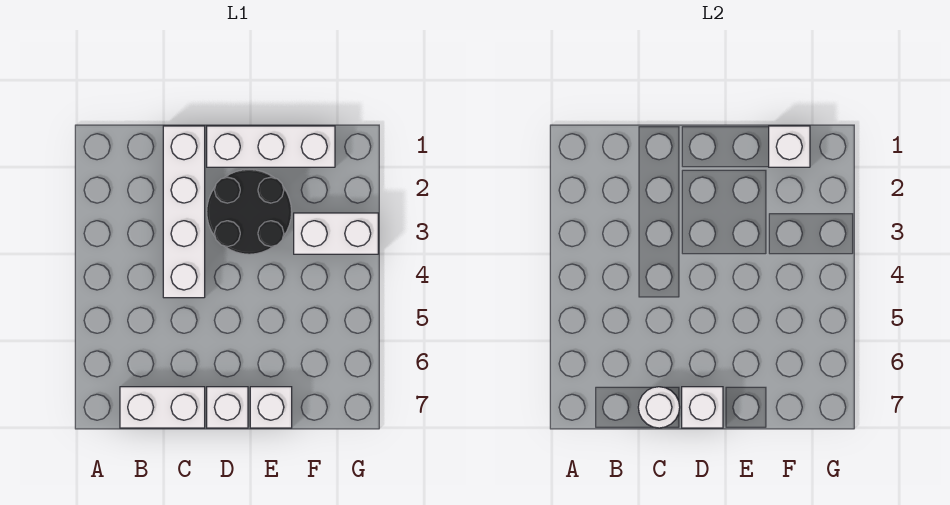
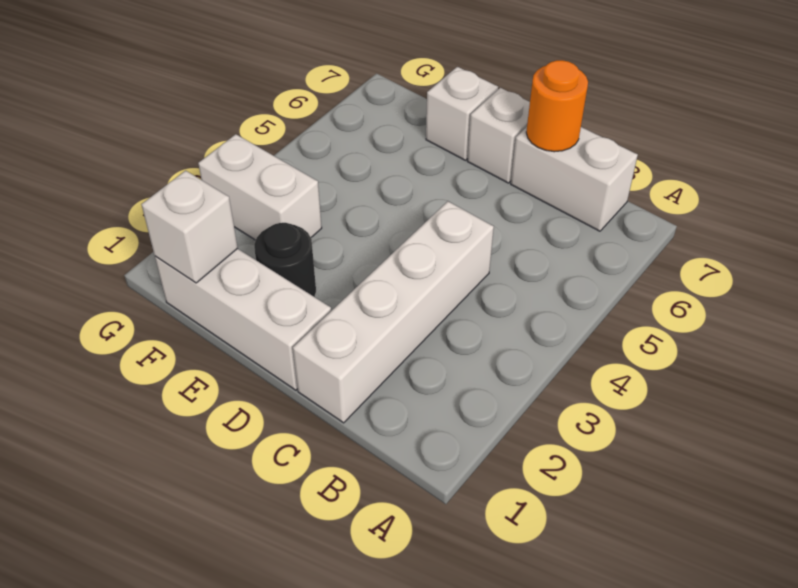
white 1x1 round brick [638,387,680,428] -> orange 1x1 round brick [526,60,588,152]
black 2x2 round brick [207,170,292,254] -> black 1x1 round brick [254,223,316,297]
white 1x1 brick [682,387,723,428] -> none

